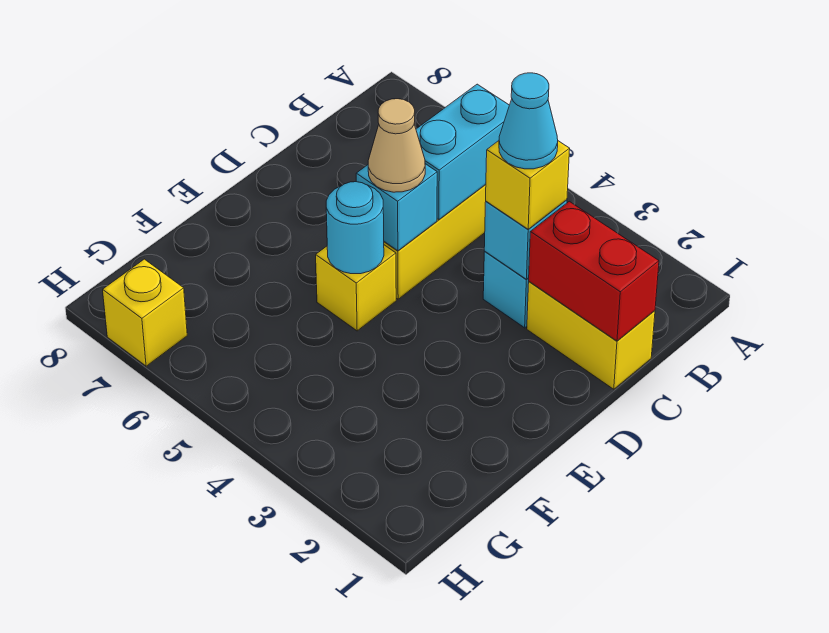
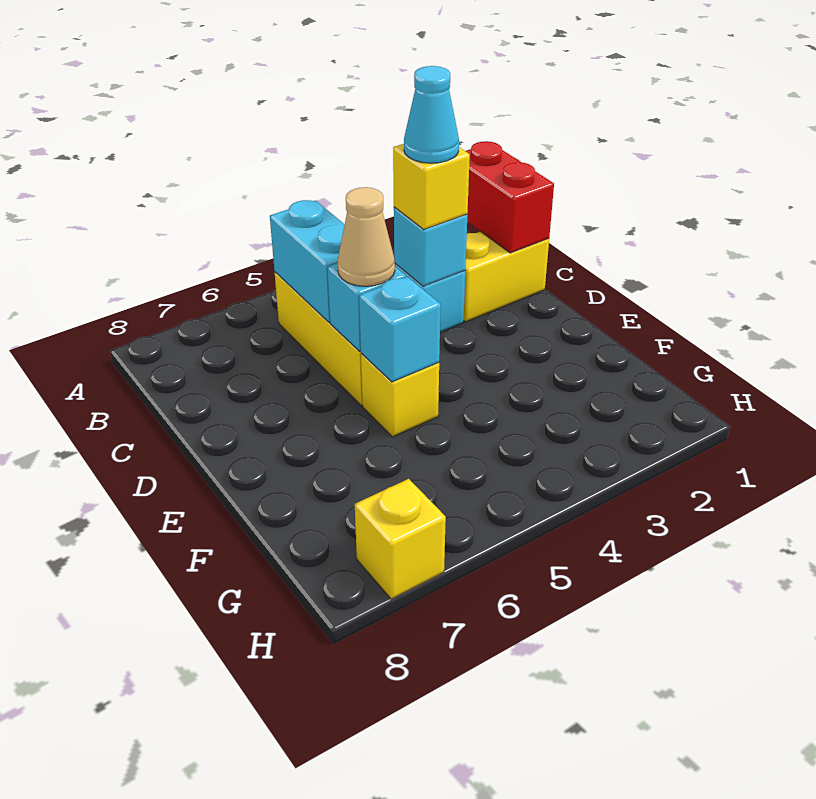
red 1x2 brick [529,201,659,341] -> red 1x2 brick turned to [466,141,554,253]
cyan 1x1 round brick [326,182,384,274] -> cyan 1x1 brick [359,277,441,382]

